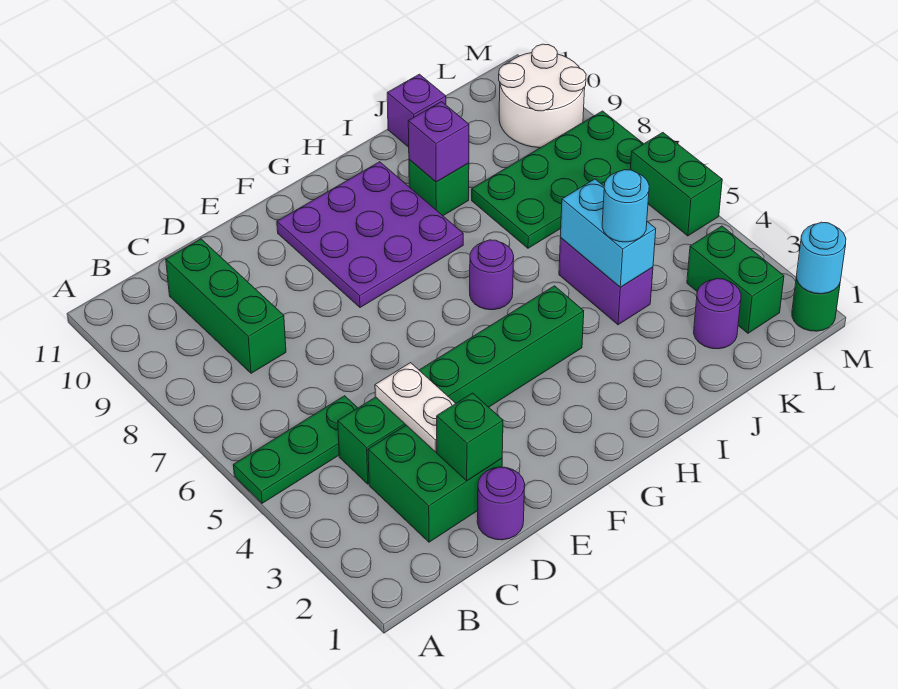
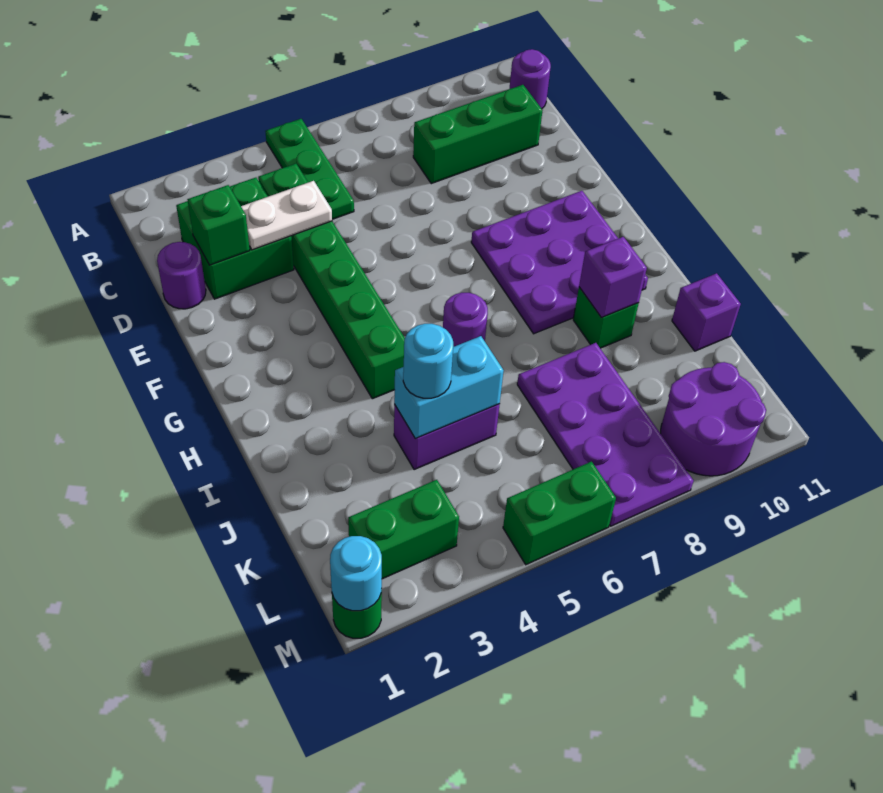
green 2x4 plate [472,111,643,248] -> purple 2x4 plate [517,343,694,526]
purple 1x1 round brick [694,279,741,349] -> purple 1x1 round brick moved to [510,49,551,109]
white 2x2 round brick [499,44,586,148] -> purple 2x2 round brick [661,362,766,476]

